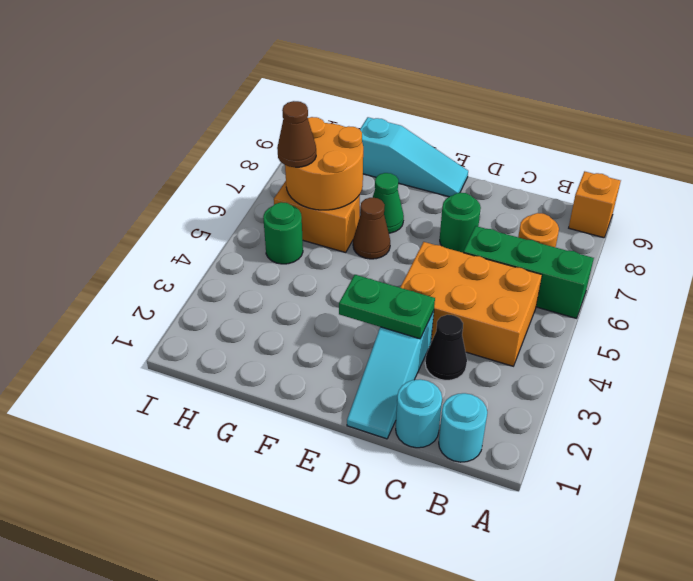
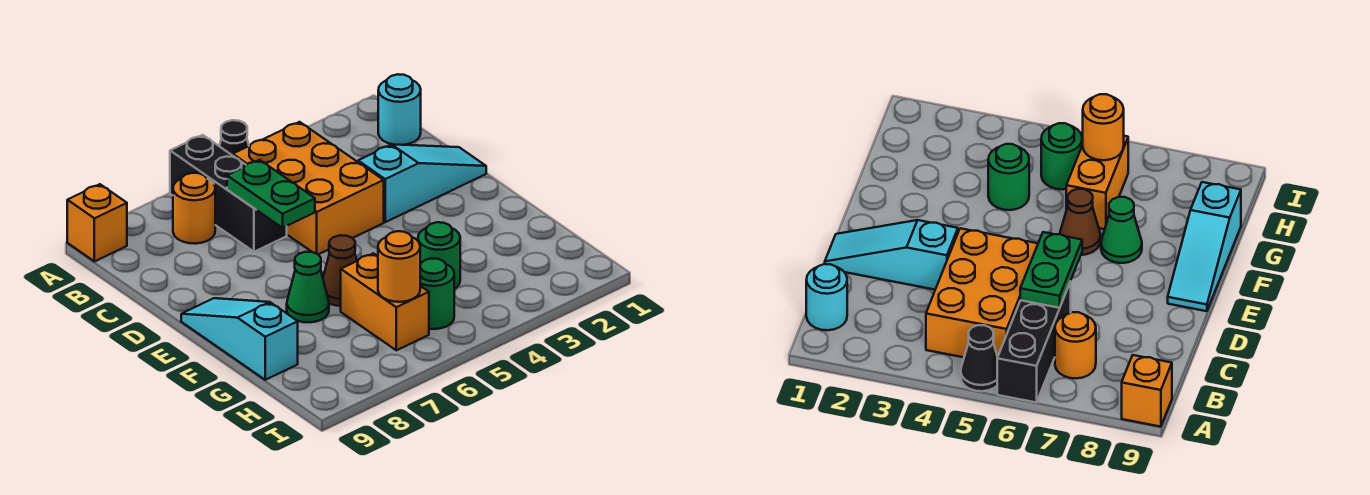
green 1x3 brick [463,226,594,318] -> black 1x3 brick [170,135,287,252]
cyan 1x1 round brick [396,379,442,448] -> none
black 1x1 cone [425,315,467,380] -> black 1x1 cone moved to [220,120,249,155]
green 1x2 plate [339,275,435,339] -> green 1x2 plate moved to [227,160,315,228]
green 1x1 round brick [440,193,481,253] -> green 1x1 round brick moved to [418,222,460,289]
orange 2x2 round brick [285,117,363,210] -> orange 1x1 round brick [378,231,420,302]
brown 1x1 cone [277,101,316,167] -> none

